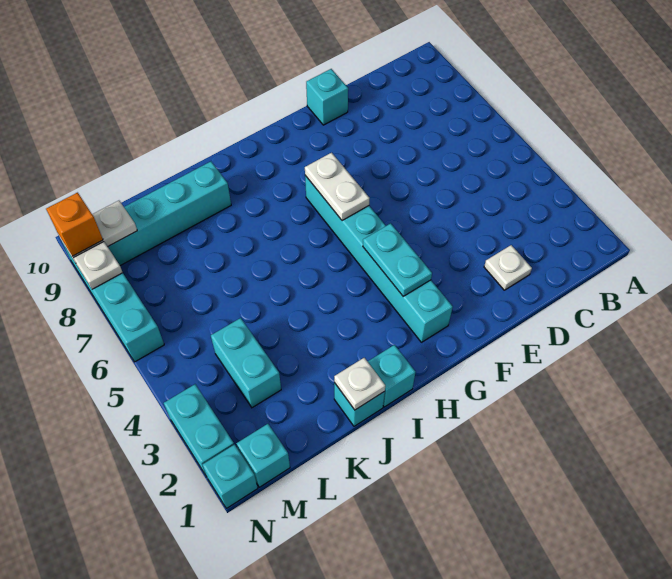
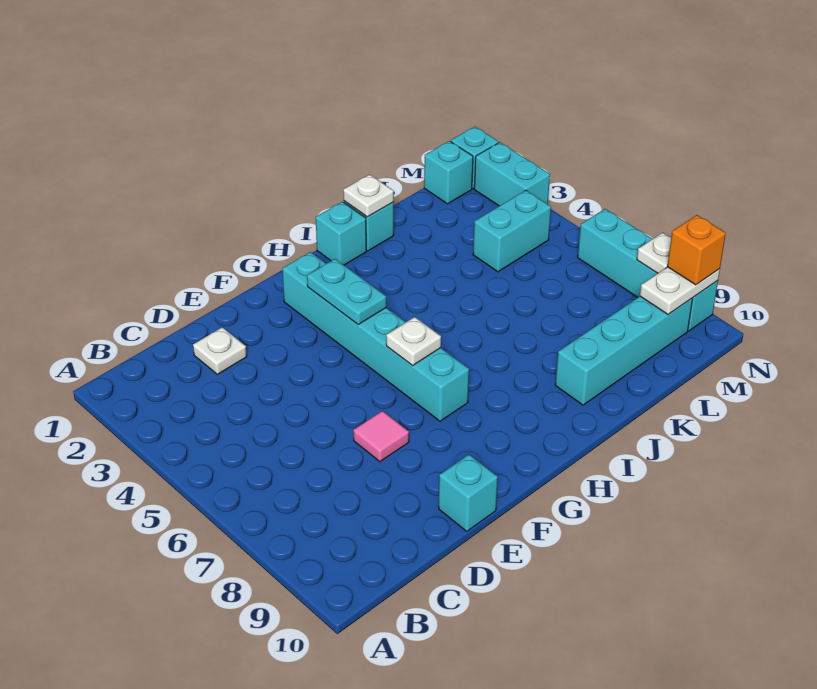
none -> pink 1x1 tile [353,411,409,462]
white 1x2 plate [305,153,369,221] -> white 1x1 plate [386,317,441,366]
cyan 1x2 brick [211,318,281,408] -> cyan 1x2 brick turned to [473,190,551,272]

